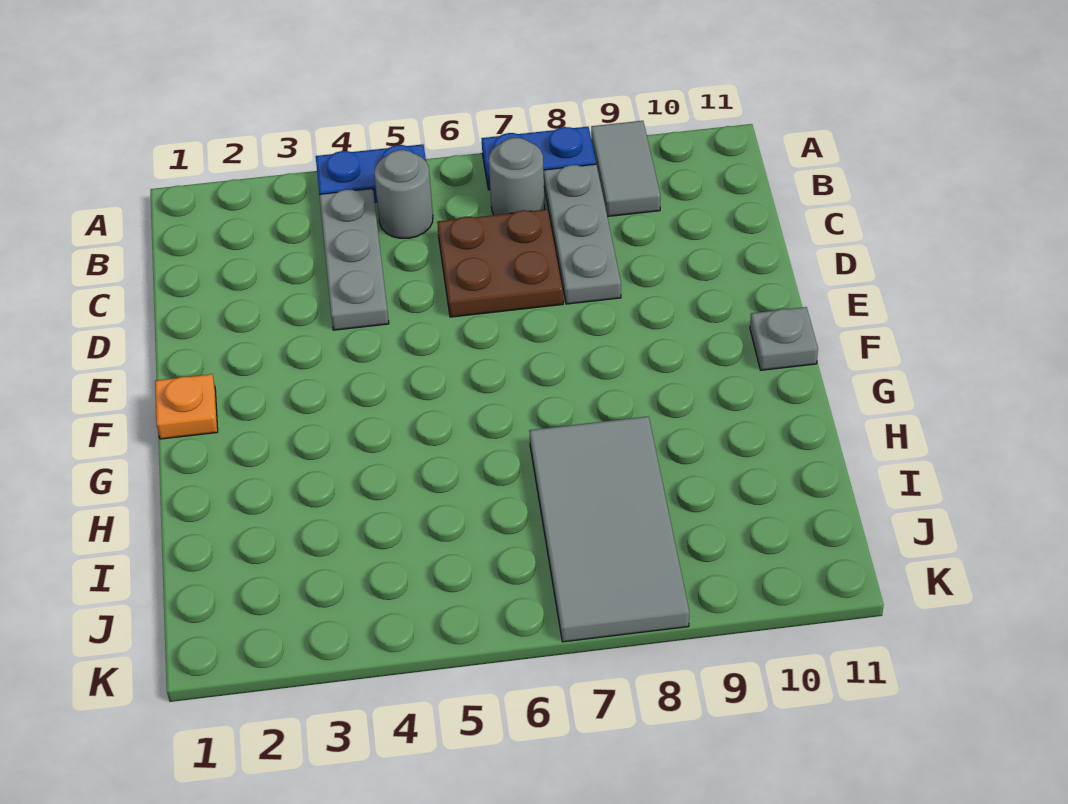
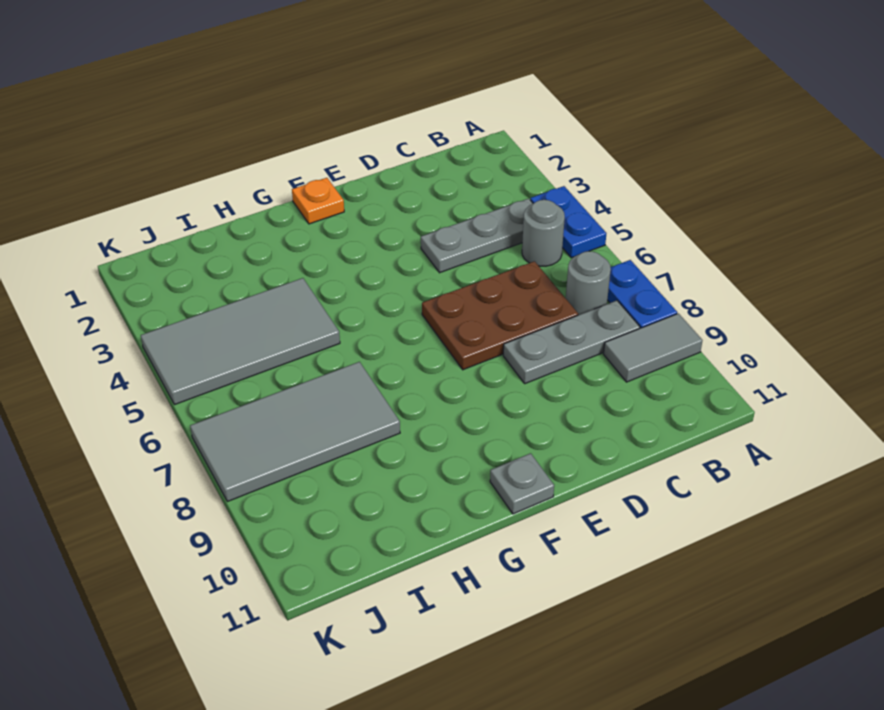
brown 2x2 plate [437,209,563,317] -> brown 2x3 plate [422,261,578,370]
none -> grey 2x4 tile [141,278,340,405]

